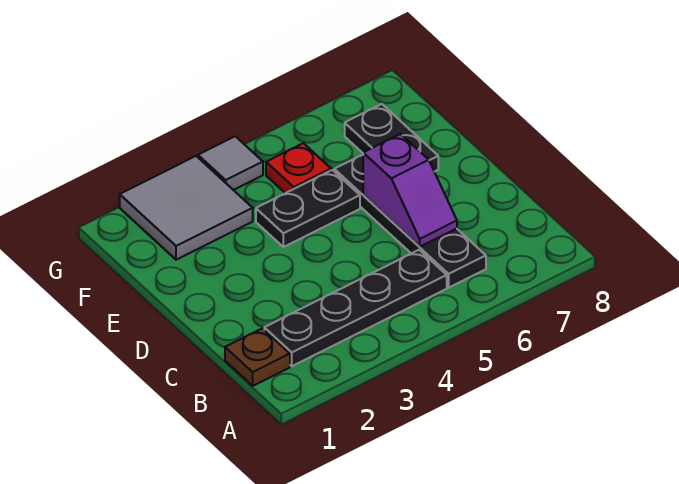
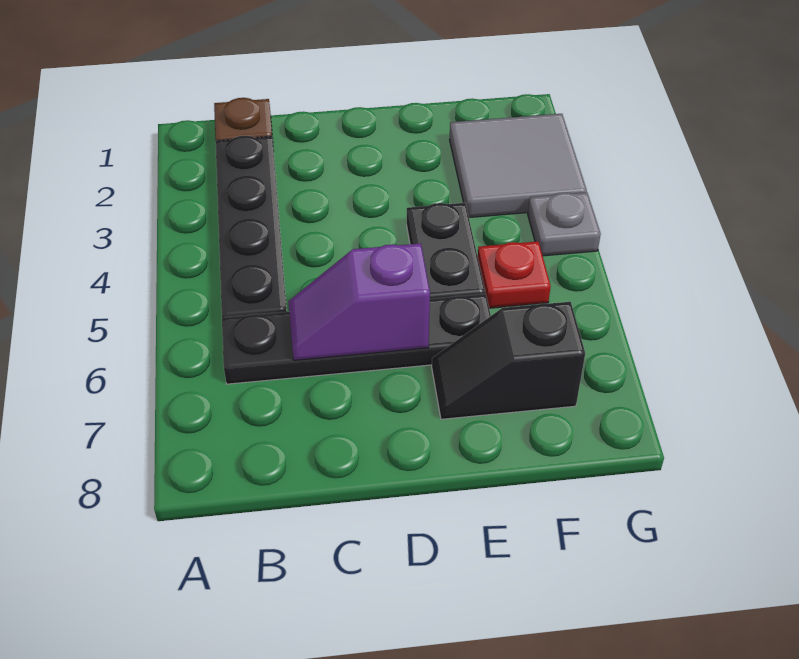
black 1x2 plate [345,104,438,172] -> black 1x2 slope [432,302,585,419]
grey 1x1 tile [198,136,263,190] -> grey 1x1 plate [528,193,601,256]

